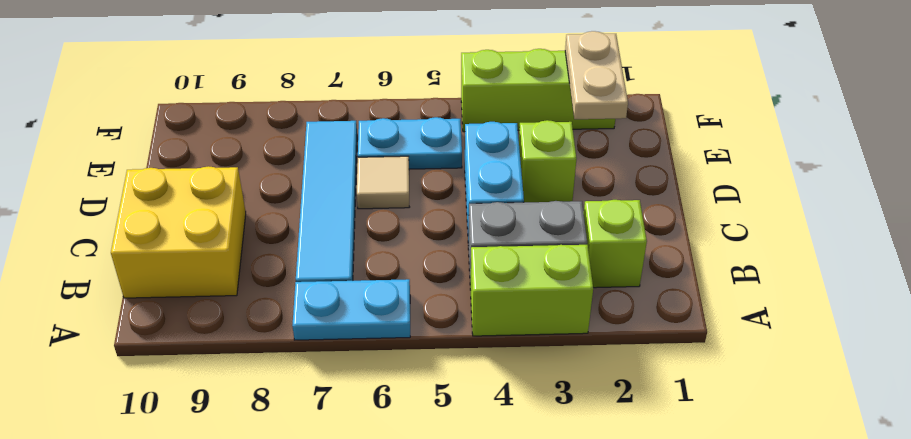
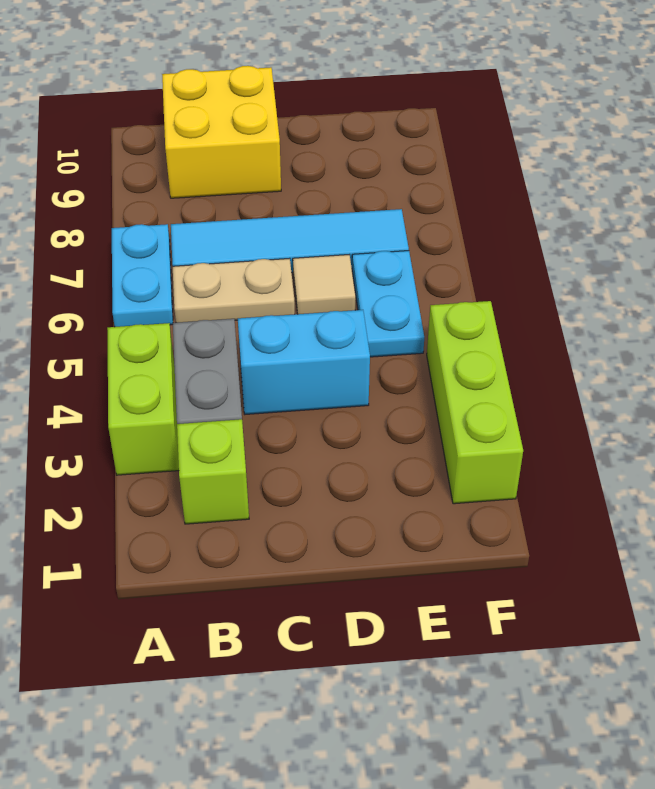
lime 1x1 brick [519,120,577,202] -> none
tan 1x2 plate [565,31,628,119] -> tan 1x2 plate moved to [173,258,295,323]

